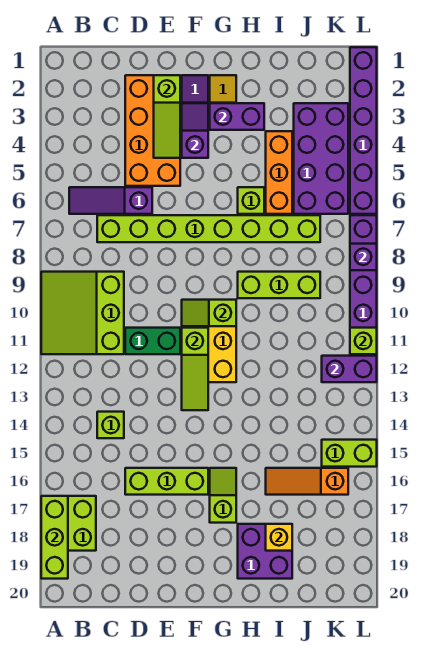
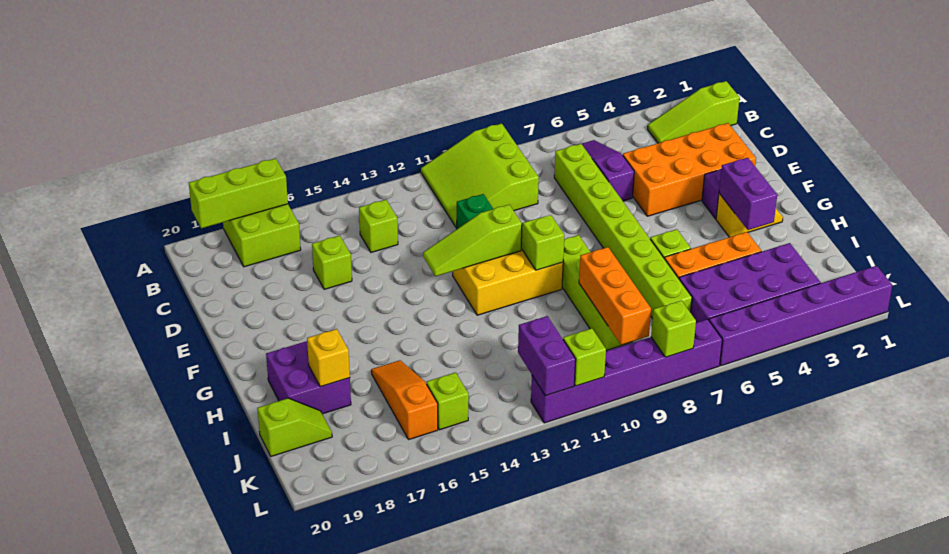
lime 3x3 slope [41,272,124,354] -> lime 3x3 slope turned to [421,123,539,228]
lime 1x3 brick [125,468,208,495] -> lime 1x1 brick [312,236,352,289]
lime 1x3 slope [154,75,180,158] -> lime 1x3 slope moved to [648,81,740,143]
purple 1x2 slope [182,103,208,158] -> none
lime 1x2 slope [210,468,236,523] -> lime 1x2 slope moved to [257,398,332,456]
lime 1x3 brick [238,272,320,298] -> lime 1x4 brick [562,235,631,350]
none -> orange 1x3 brick [579,247,651,345]
lime 1x2 brick [322,440,377,467] -> lime 1x1 brick [427,372,469,430]
purple 1x1 brick [350,244,377,270] -> lime 1x1 brick [651,300,696,357]

